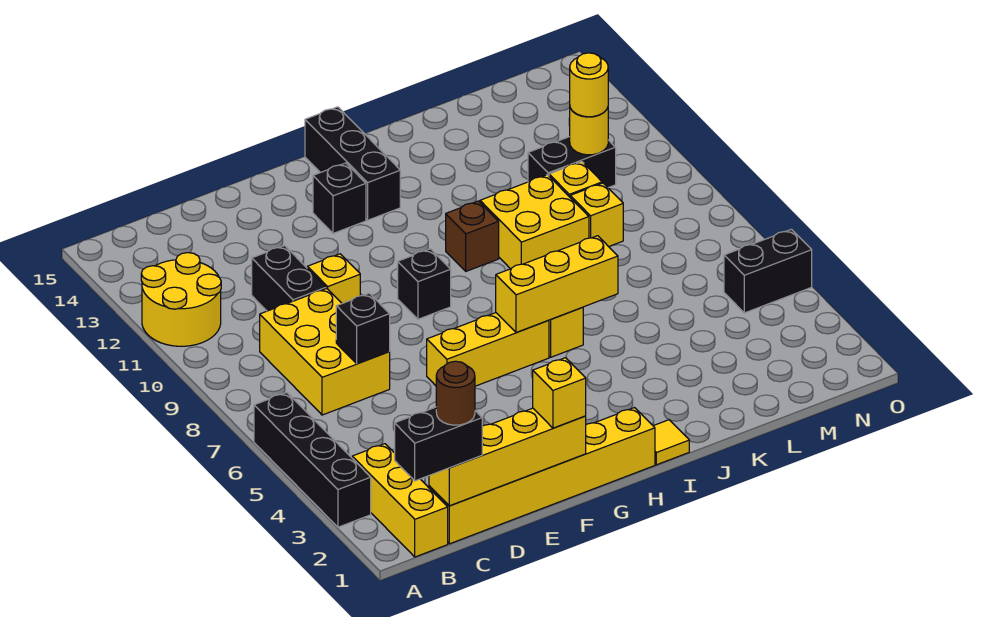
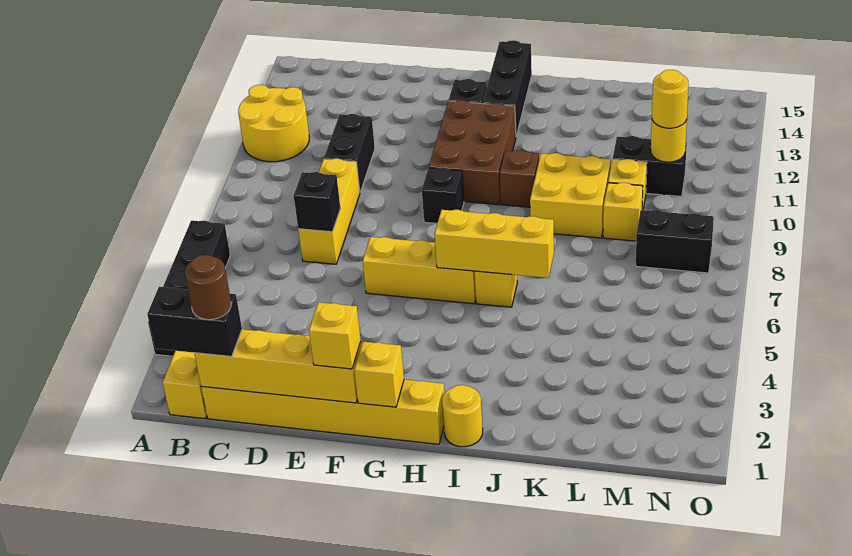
yellow 2x3 brick [260,289,390,415] -> yellow 1x3 brick [298,159,360,264]
yellow 1x1 brick [307,254,360,303] -> yellow 1x1 brick moved to [354,342,404,407]
none -> brown 2x3 brick [429,100,516,205]
yellow 1x1 tile [654,420,689,465] -> yellow 1x1 round brick [442,385,483,447]
black 1x2 brick [724,229,812,313] -> black 1x2 brick moved to [636,210,714,273]

